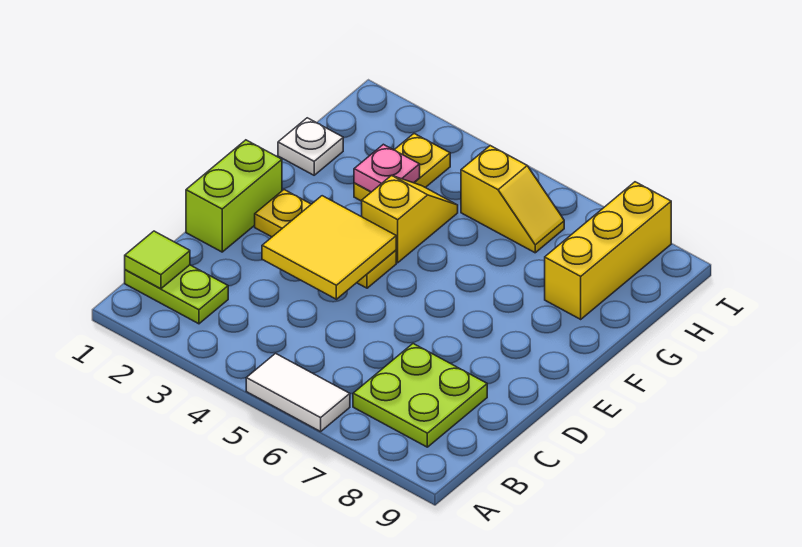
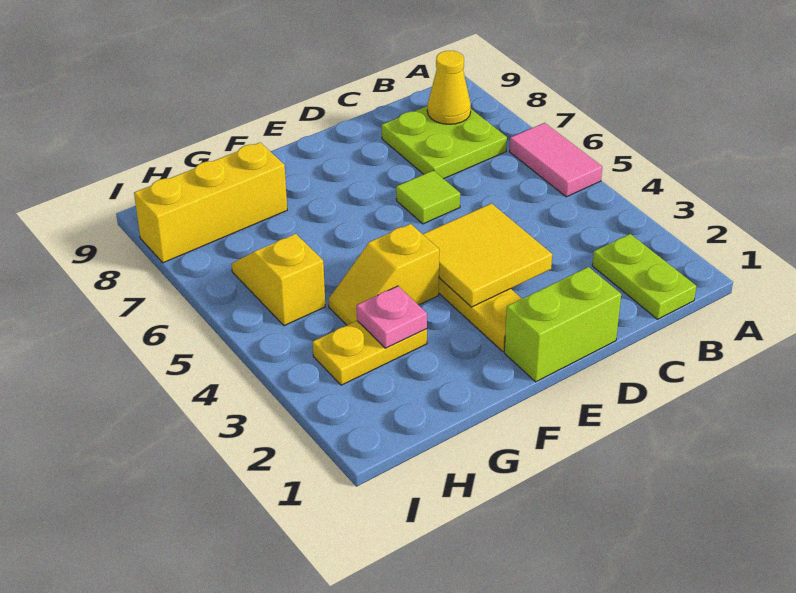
white 1x2 tile [246,353,350,432] -> pink 1x2 tile [509,123,602,197]
lime 1x1 tile [125,231,190,289] -> lime 1x1 tile moved to [396,170,460,224]
none -> yellow 1x1 cone [427,51,471,124]
white 1x1 plate [278,118,343,175] -> none

